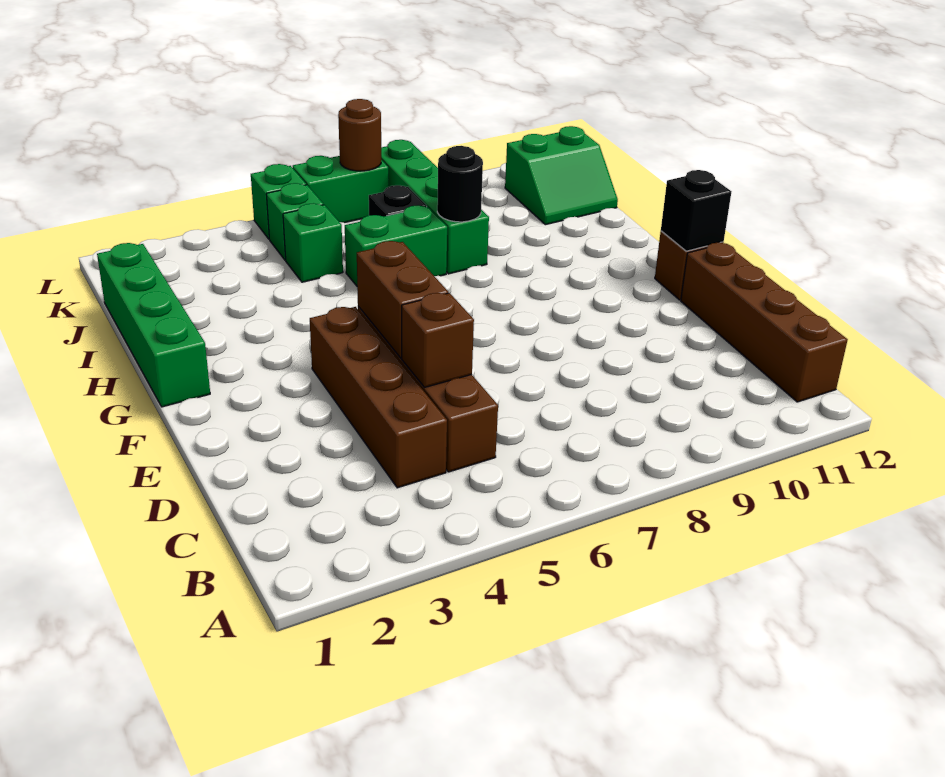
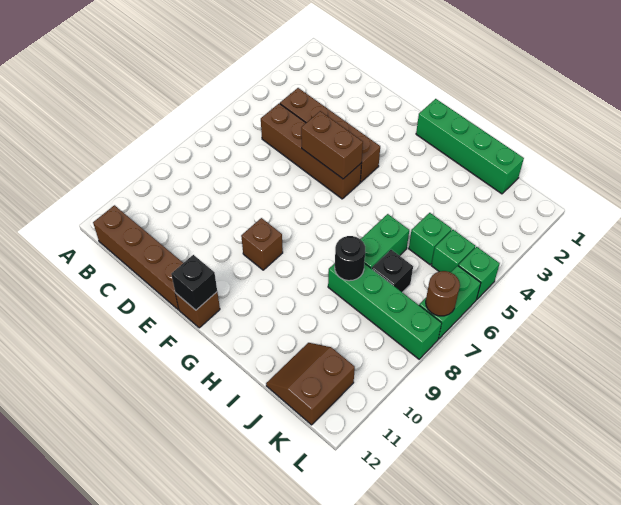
brown 1x1 brick [402,293,474,388] -> brown 1x1 brick moved to [241,218,283,270]
green 2x2 slope [505,126,618,225] -> brown 2x2 slope [266,343,355,425]

